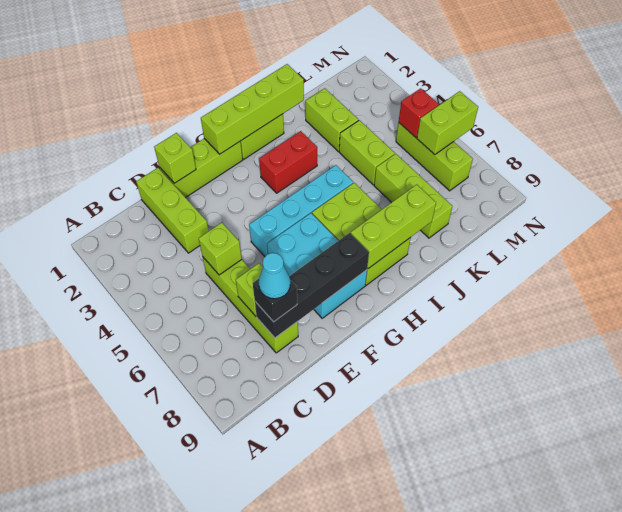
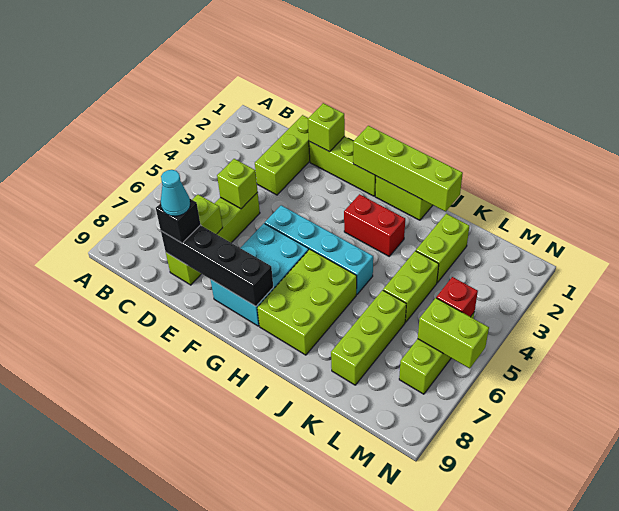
lime 1x3 brick [351,185,436,269] -> none

